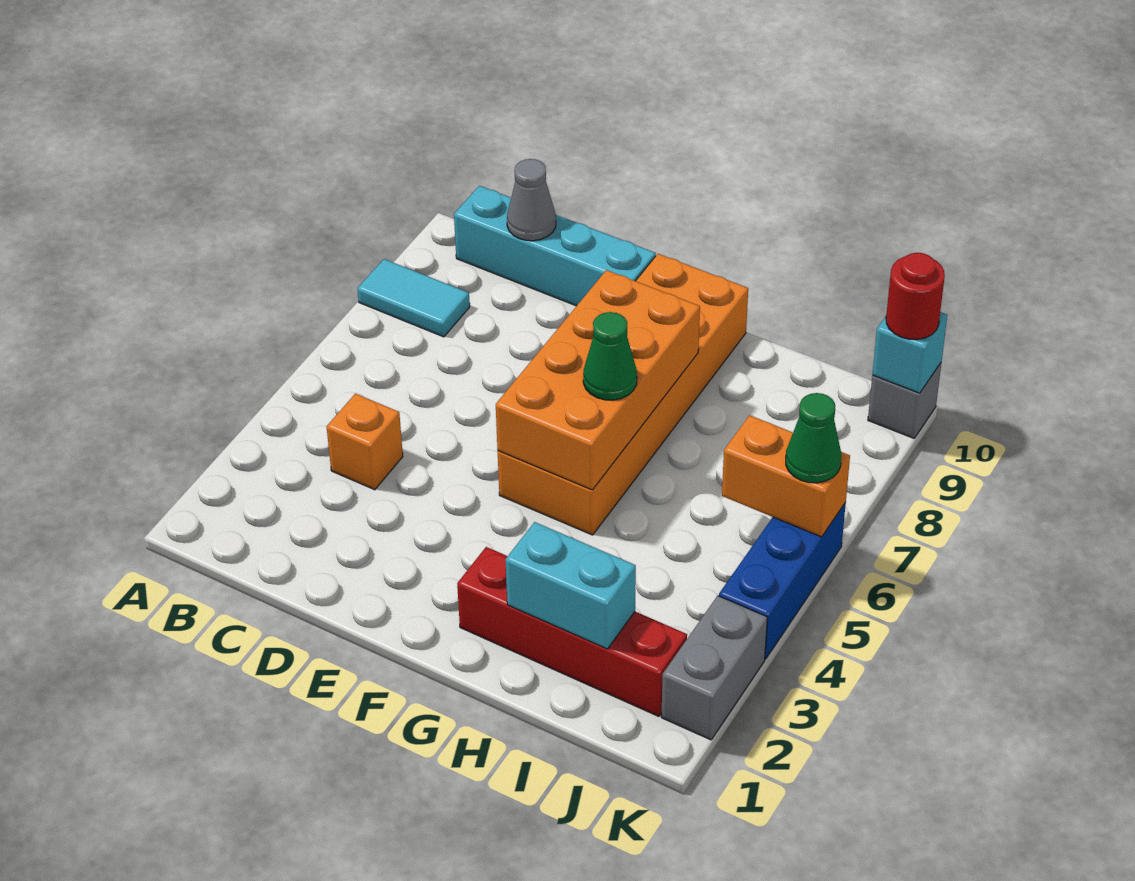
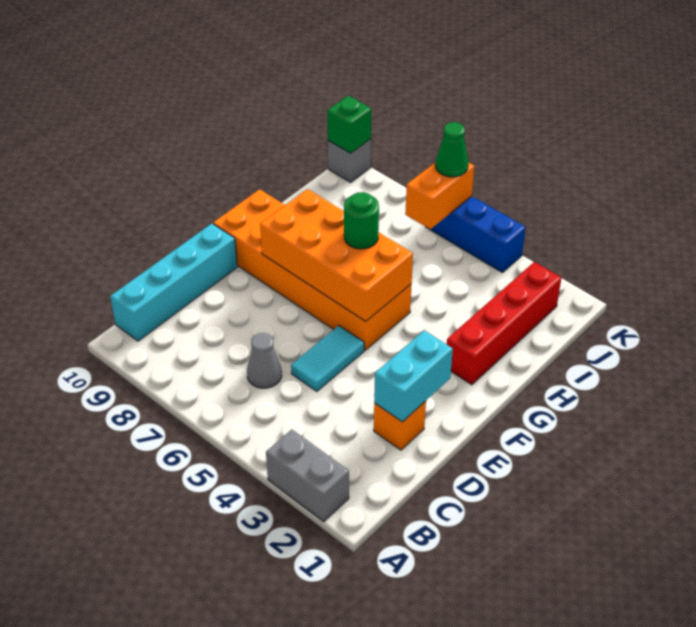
cyan 1x2 tile [357,259,470,337] -> cyan 1x2 tile moved to [291,326,364,391]
orange 1x1 brick [327,394,403,490] -> orange 1x1 brick moved to [374,401,426,450]
grey 1x1 cone [507,159,556,241] -> grey 1x1 cone moved to [247,333,282,388]
green 1x1 cone [583,312,637,400] -> green 1x1 round brick [344,192,379,249]
cyan 1x2 brick [506,522,636,649] -> cyan 1x2 brick moved to [374,330,453,422]
grey 1x2 brick [661,596,767,740] -> grey 1x2 brick moved to [266,430,349,521]
cyan 1x1 brick [872,312,947,393] -> green 1x1 brick [328,96,371,153]
red 1x1 round brick [886,253,945,339] -> none

